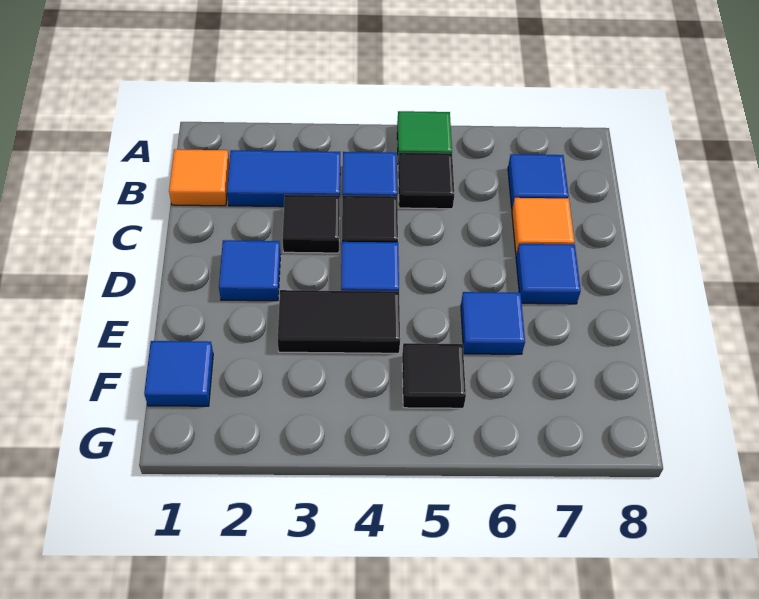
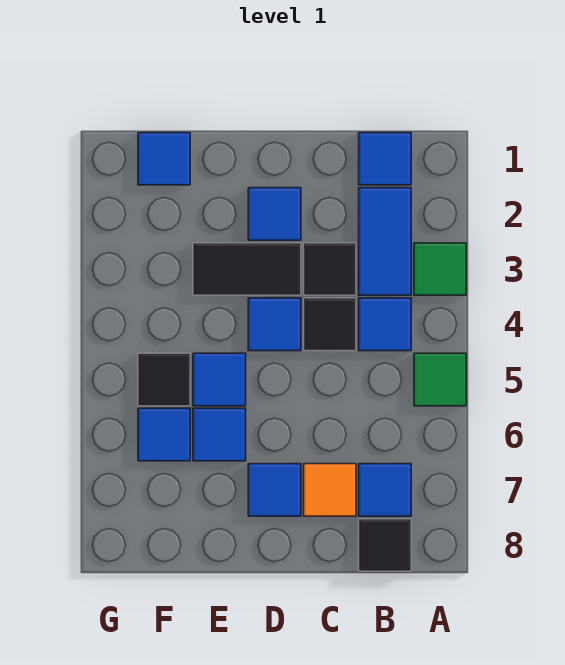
none -> green 1x1 tile [414,243,466,295]
orange 1x1 tile [169,149,229,206] -> blue 1x1 tile [359,133,411,185]
black 1x1 tile [398,153,455,209] -> black 1x1 tile moved to [359,519,411,571]
black 1x2 tile [278,290,400,353] -> black 1x2 tile turned to [193,243,301,295]
none -> blue 1x1 tile [193,353,246,406]
none -> blue 1x1 tile [138,408,190,461]

